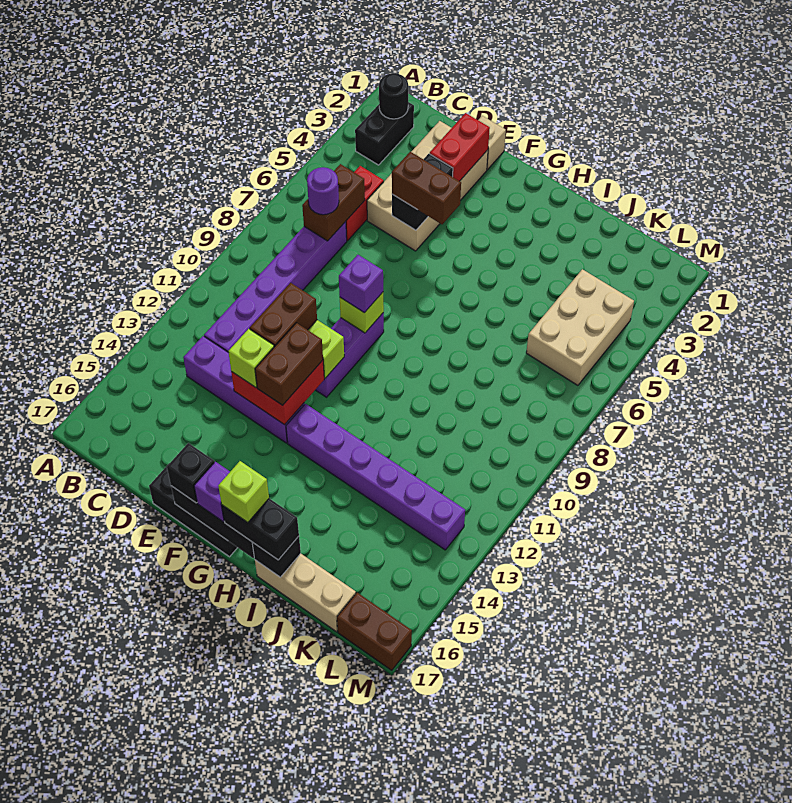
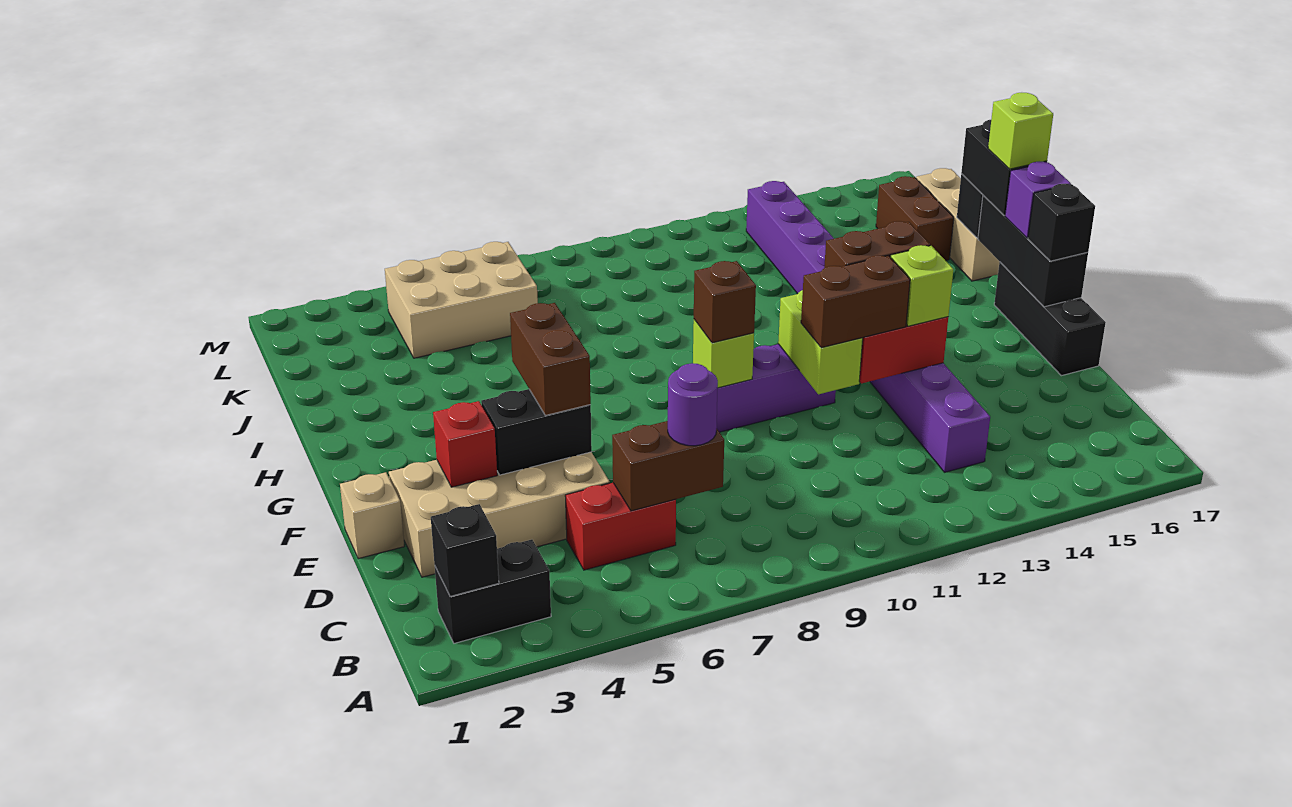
black 1x1 round brick [379,73,408,119] -> black 1x1 brick [431,504,499,596]
purple 1x6 brick [204,222,347,352] -> none
red 1x2 brick [430,113,490,181] -> red 1x1 brick [433,401,497,487]
purple 1x1 brick [339,255,383,313] -> brown 1x1 brick [694,261,756,343]
brown 1x2 brick [337,593,412,670] -> brown 1x2 brick moved to [876,176,954,261]

